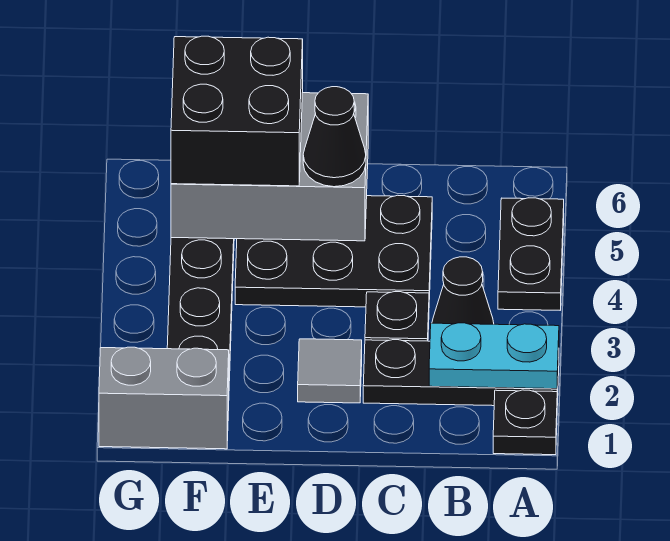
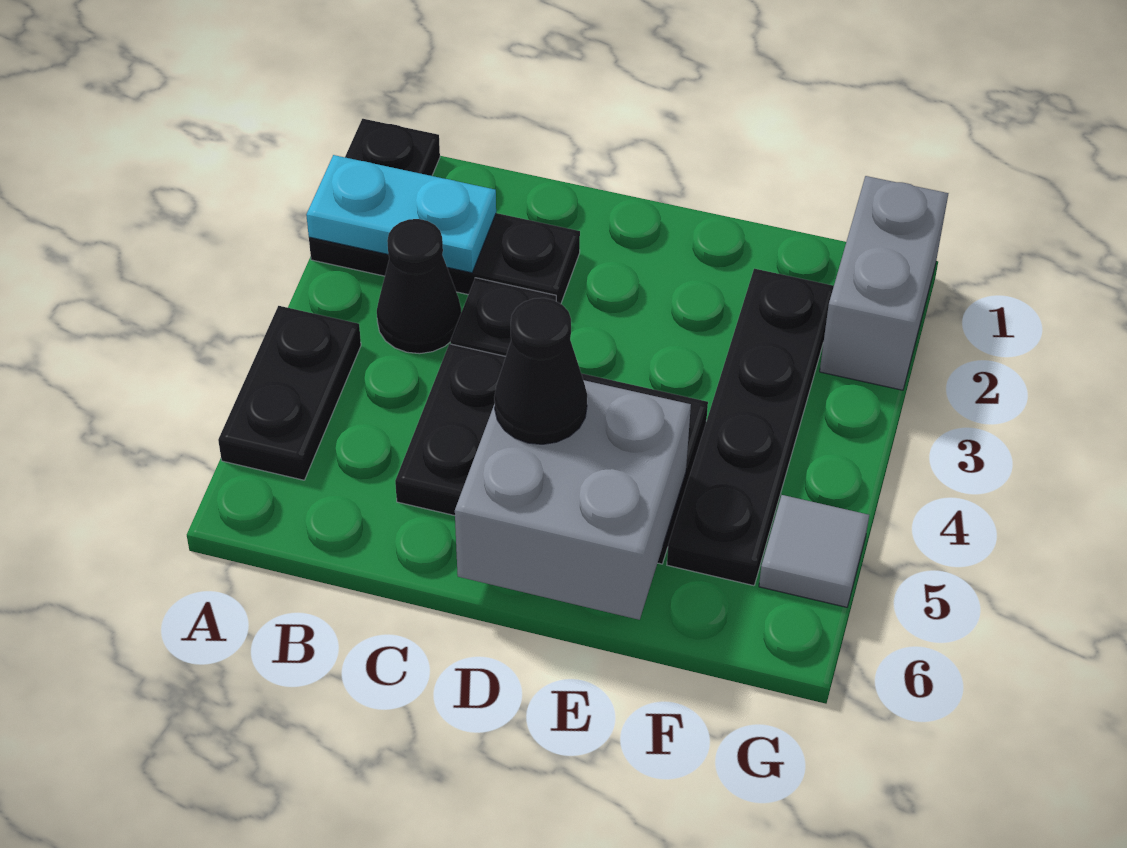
grey 1x1 tile [298,339,362,403] -> grey 1x1 tile moved to [759,495,869,607]
grey 2x3 brick [171,93,368,241] -> grey 2x2 brick [455,380,691,620]
black 2x2 brick [171,36,303,186] -> none
grey 1x2 brick [99,347,229,449] -> grey 1x2 brick turned to [820,176,949,390]

